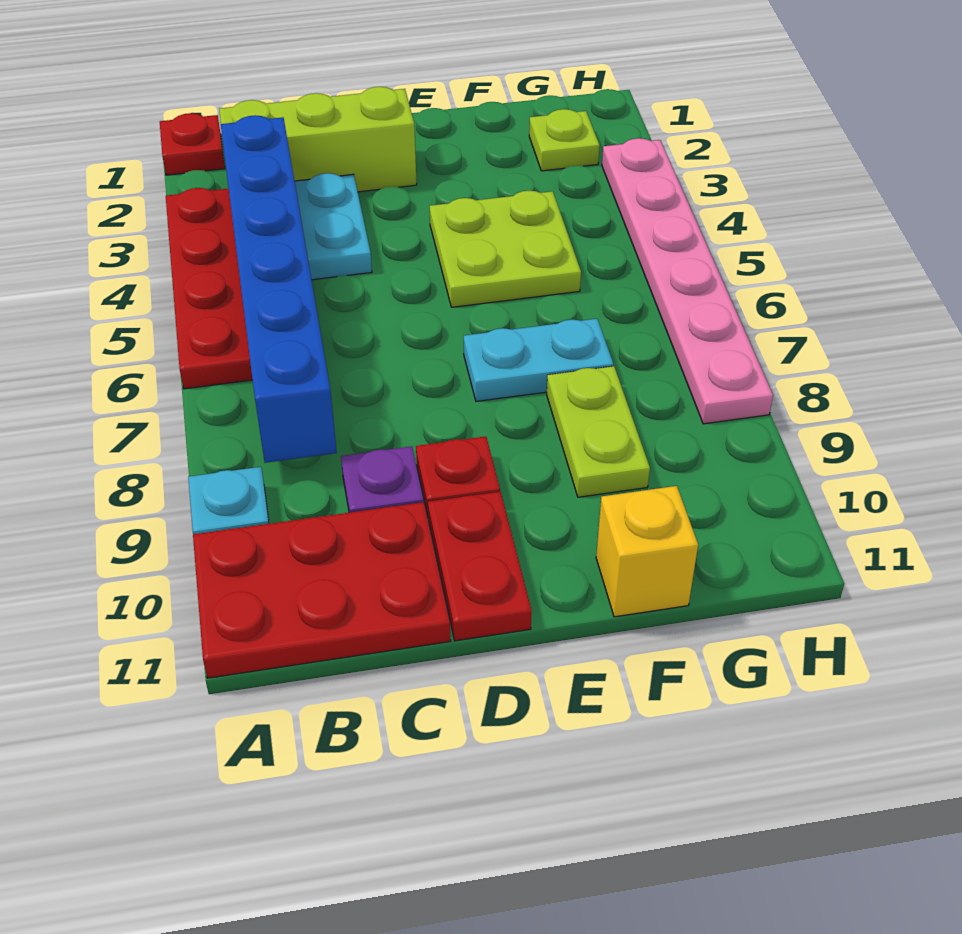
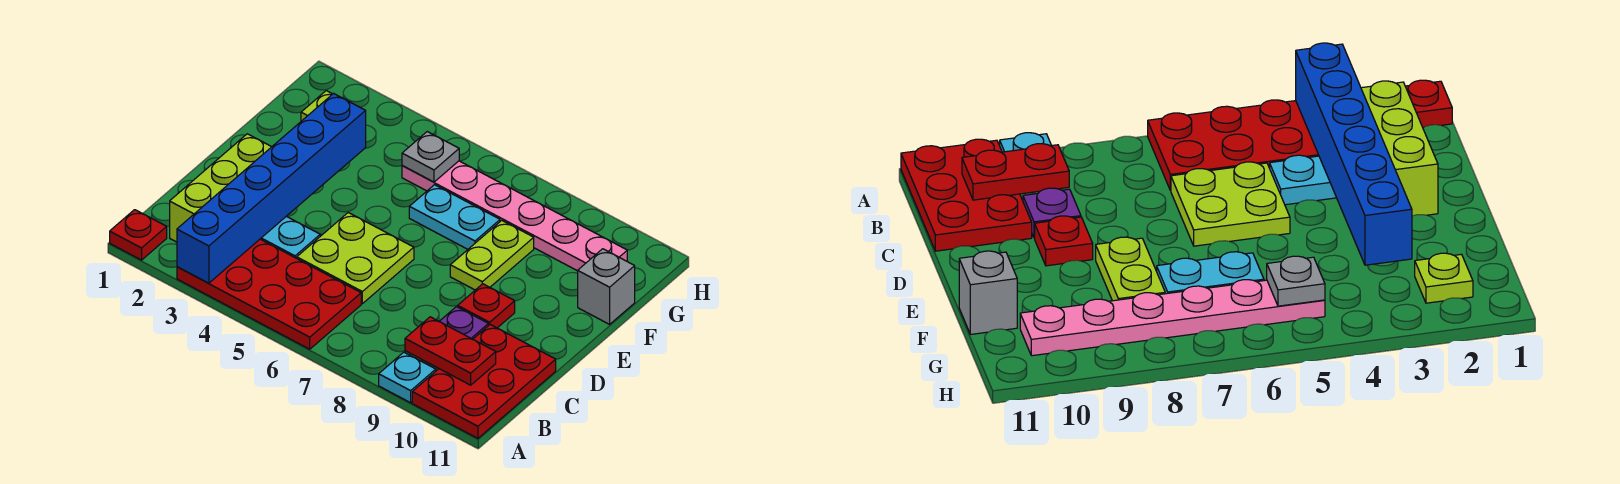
blue 1x6 brick [221,115,337,463] -> blue 1x6 brick turned to [177,94,366,283]
red 1x2 plate [428,492,532,641] -> red 1x2 plate moved to [405,317,496,385]
lime 2x2 plate [430,191,581,307] -> lime 2x2 plate moved to [297,213,414,304]
cyan 1x2 plate [464,319,613,401] -> cyan 1x2 plate turned to [409,185,500,249]
lime 1x2 plate [547,366,650,497] -> lime 1x2 plate turned to [450,220,534,290]
yellow 1x1 brick [596,486,698,617] -> grey 1x1 brick [578,249,635,324]
none -> grey 1x1 plate [402,132,459,182]
pink 1x6 plate [602,138,773,424] -> pink 1x6 plate moved to [402,161,627,271]

